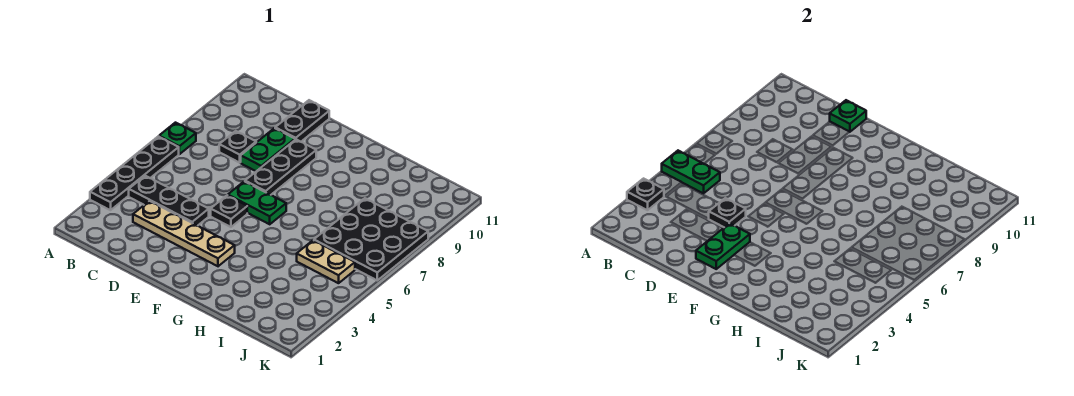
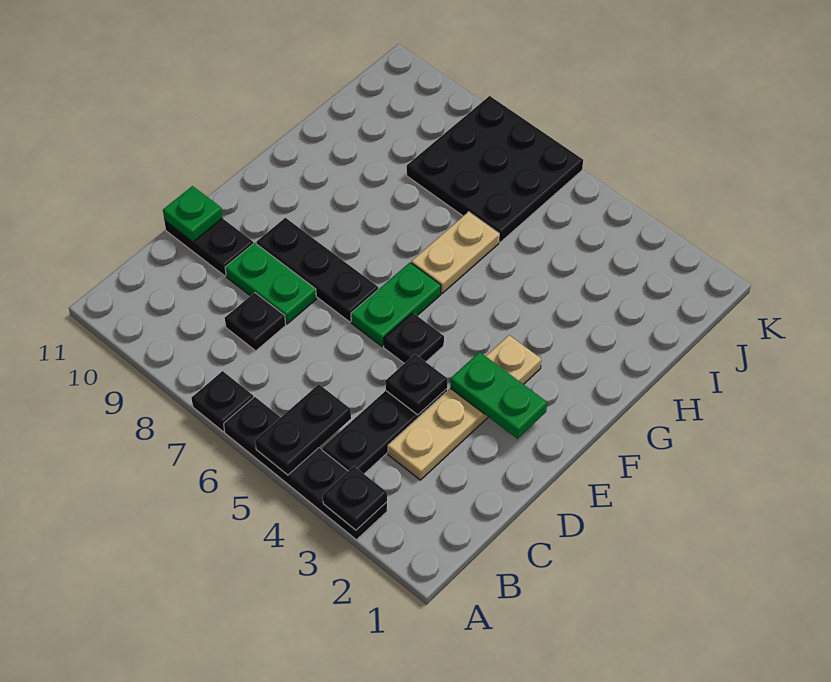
green 1x2 plate [662,151,720,193] -> black 1x2 plate [255,384,351,475]
green 1x1 plate [159,123,196,154] -> black 1x1 plate [192,371,253,431]
tan 1x2 plate [297,240,355,283] -> tan 1x2 plate moved to [411,212,499,293]

